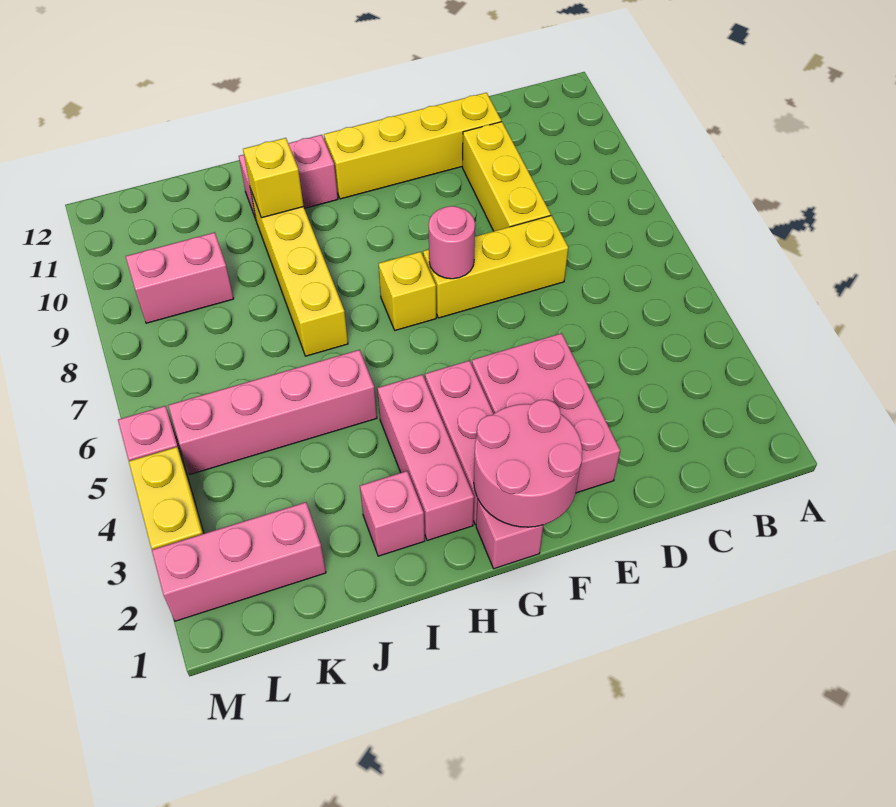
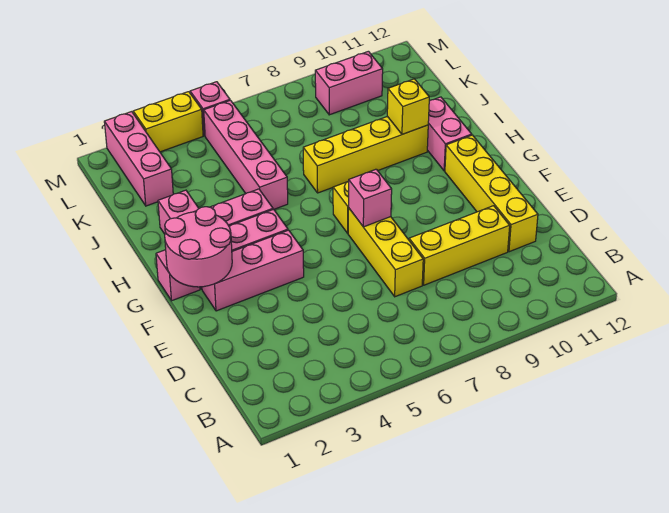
pink 2x3 brick [472,333,620,493] -> pink 1x3 brick [202,230,304,311]
pink 1x1 round brick [429,206,475,279] -> pink 1x1 brick [349,169,392,227]
pink 1x2 brick [126,232,234,323] -> pink 1x2 brick turned to [315,51,383,115]

